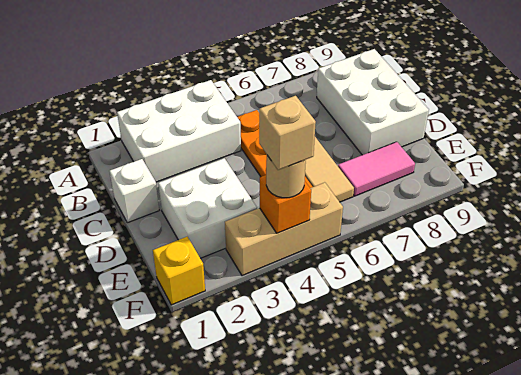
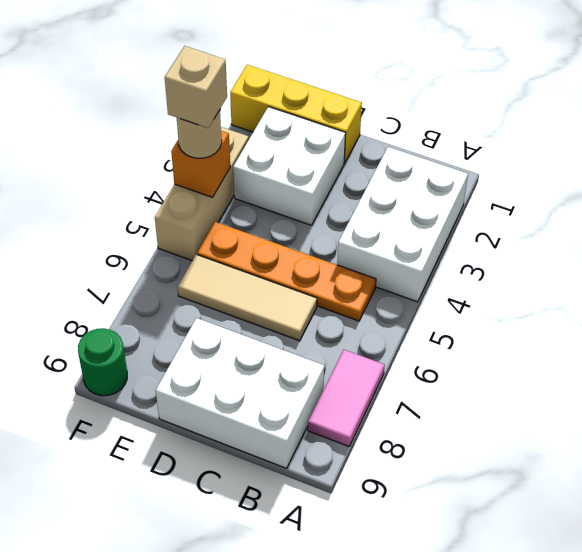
white 1x1 brick [110,159,159,223] -> none
pink 1x2 tile [338,142,415,196] -> pink 1x2 tile moved to [308,350,385,446]
yellow 1x1 brick [153,237,205,305] -> yellow 1x3 brick [230,65,362,163]
none -> green 1x1 round brick [78,328,127,396]

